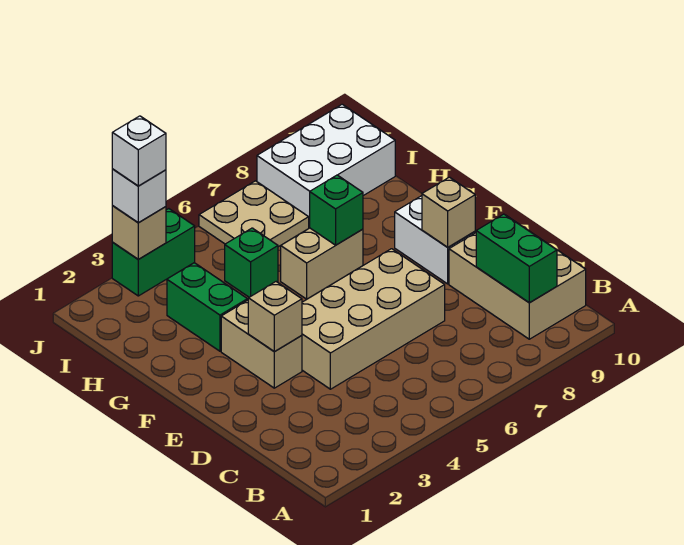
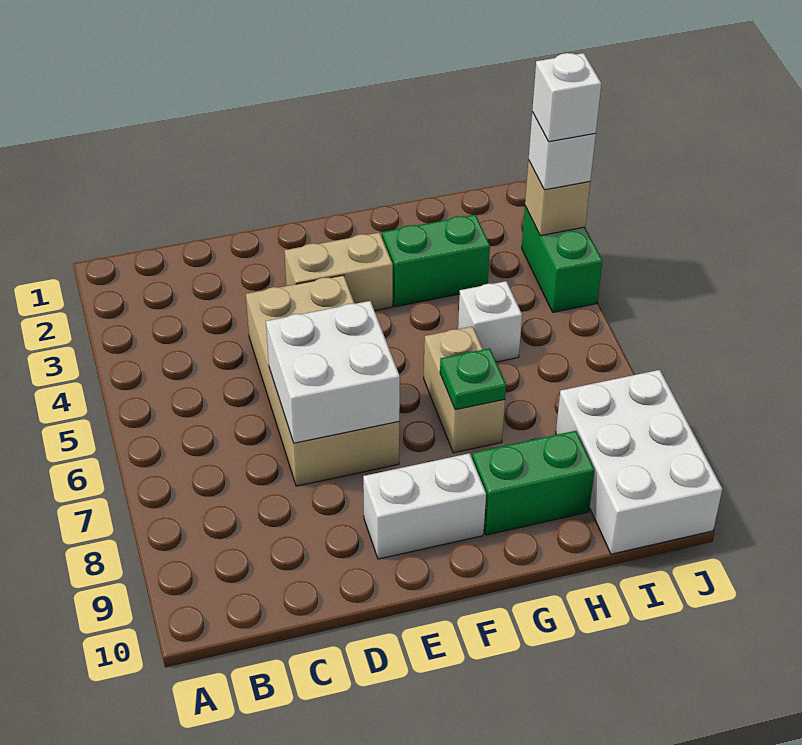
tan 2x3 brick [449,222,586,339] -> none
green 1x2 brick [476,214,557,303] -> green 1x2 brick moved to [472,431,595,535]
none -> white 2x2 brick [266,301,400,443]
tan 1x1 brick [248,282,302,352] -> none
tan 1x1 brick [422,177,475,247] -> none
green 1x1 brick [310,175,363,245] -> green 1x1 plate [440,348,506,410]
green 1x1 brick [225,228,278,297] -> white 1x1 brick [458,281,522,362]
tan 2x2 plate [199,181,309,247] -> none

